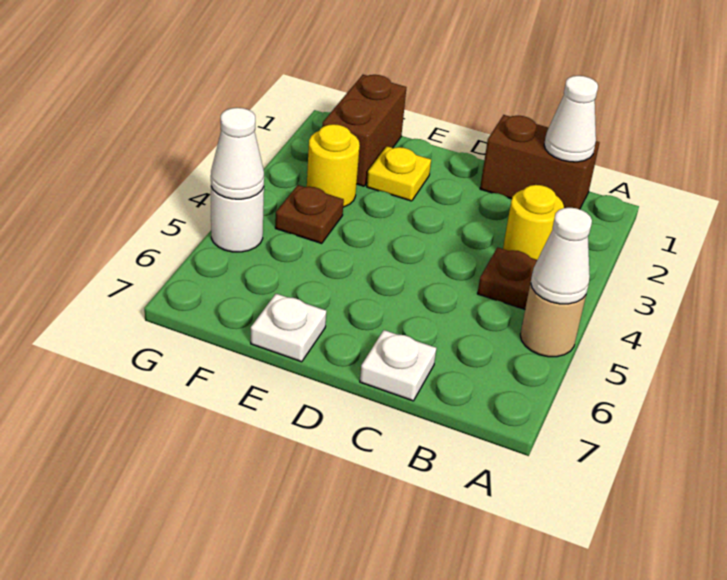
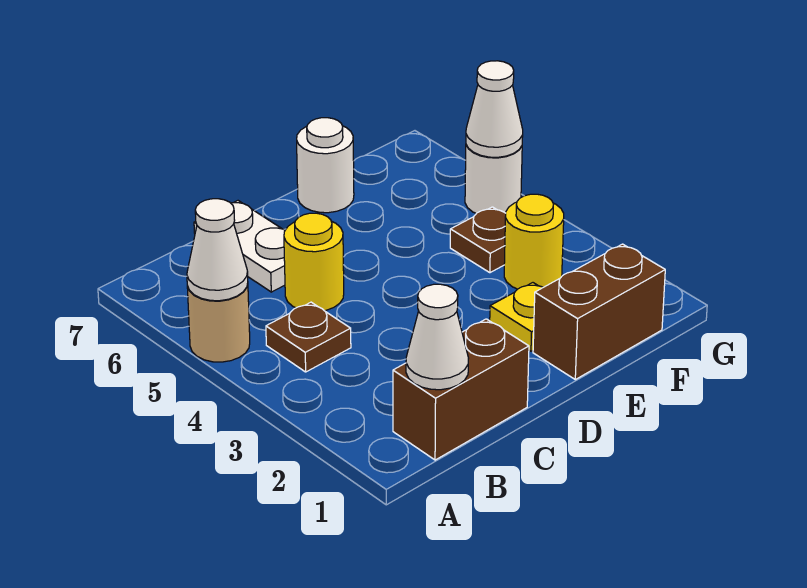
yellow 1x1 round brick [503,185,564,260] -> yellow 1x1 round brick moved to [284,213,344,311]
white 1x1 plate [360,330,436,401] -> white 1x2 plate [194,201,285,292]
white 1x1 plate [251,294,327,362] -> white 1x1 round brick [297,118,354,213]
brown 1x2 brick [322,75,407,186] -> brown 1x2 brick turned to [533,244,665,379]

